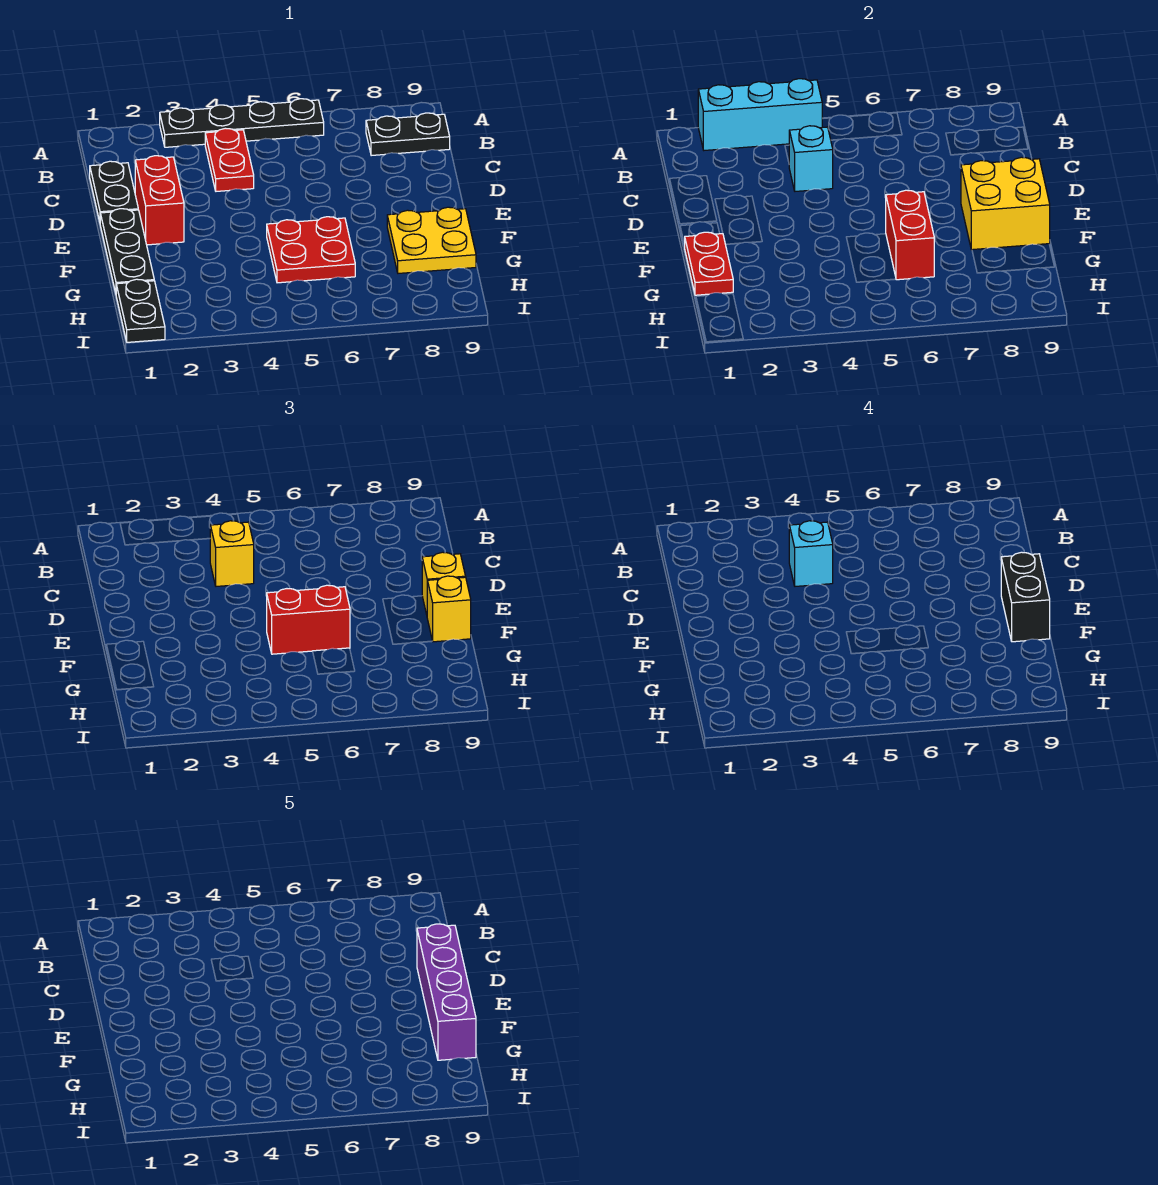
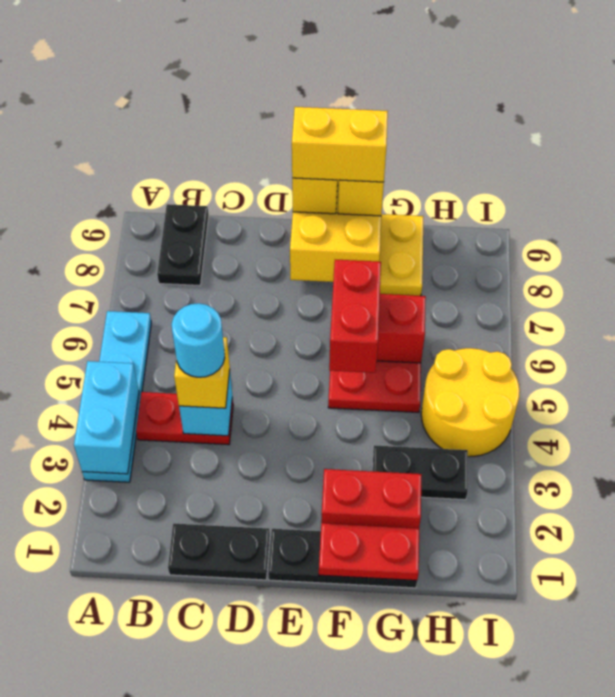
cyan 1x3 brick [698,79,822,150] -> cyan 1x2 brick [74,361,139,474]
black 1x4 plate [160,99,324,147] -> cyan 1x4 plate [82,311,151,482]
cyan 1x1 brick [789,521,833,586] -> cyan 1x1 round brick [172,303,225,377]
red 1x2 brick [135,156,184,245] -> red 1x2 brick moved to [321,469,422,528]
purple 1x4 brick [417,924,476,1060] -> none
black 1x2 brick [1001,552,1050,642] -> yellow 1x2 brick [292,107,388,182]
black 1x2 plate [116,279,165,342] -> black 1x2 plate moved to [373,445,468,500]
none -> yellow 2x2 round brick [421,348,520,457]

